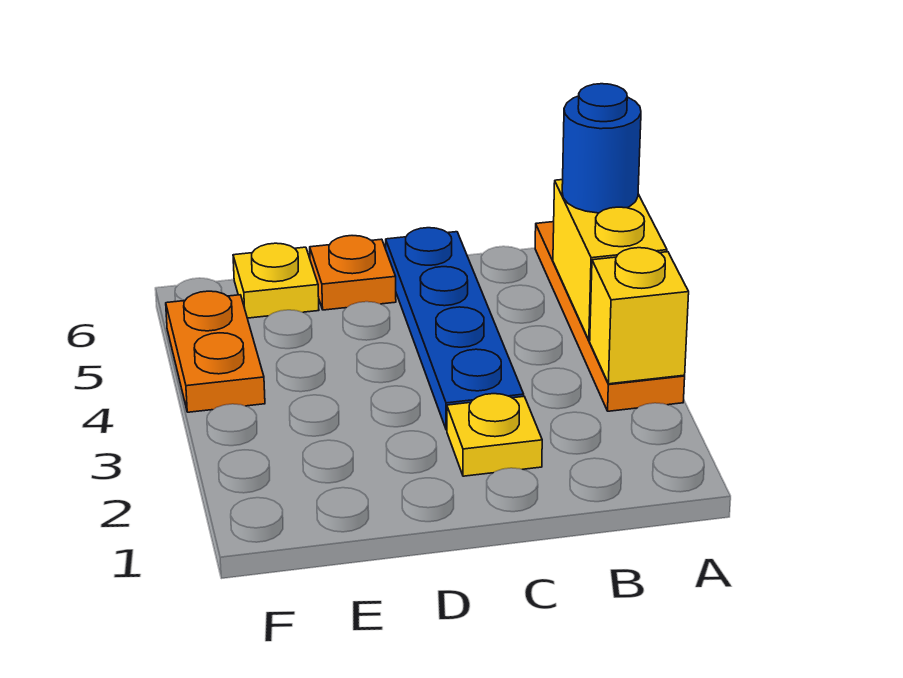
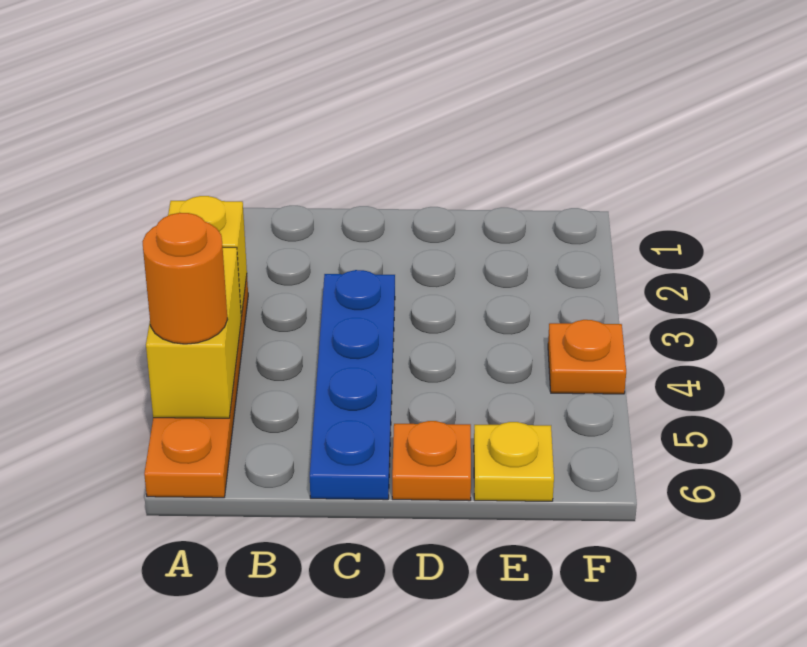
blue 1x1 round brick [562,84,641,213] -> orange 1x1 round brick [142,213,228,344]
yellow 1x1 plate [447,394,542,476] -> none
orange 1x2 plate [166,291,265,412] -> orange 1x1 plate [548,320,626,394]

